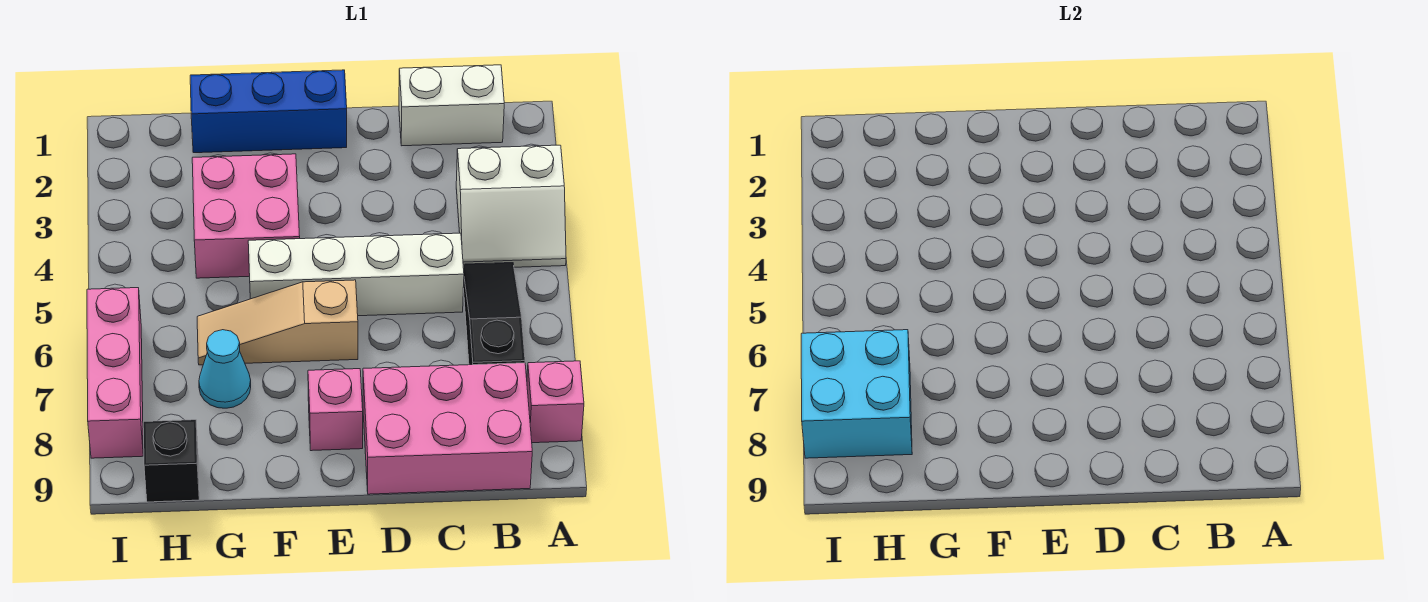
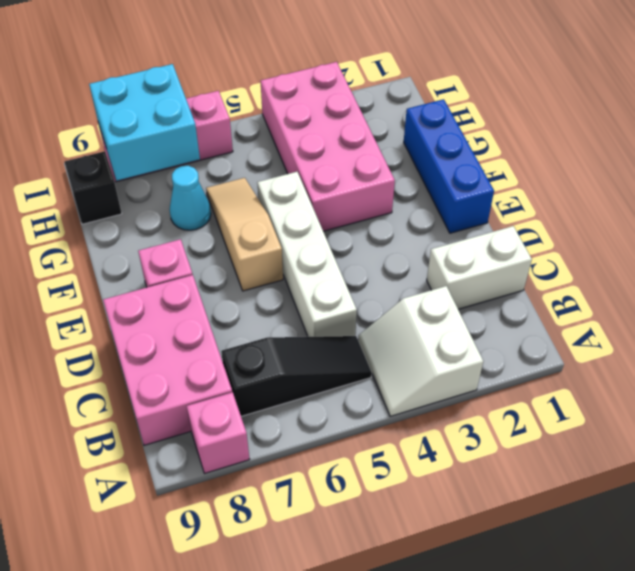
white 1x2 brick [399,65,504,146] -> white 1x2 brick turned to [427,226,532,309]
pink 2x2 brick [192,154,300,278] -> pink 2x4 brick [261,62,395,231]

